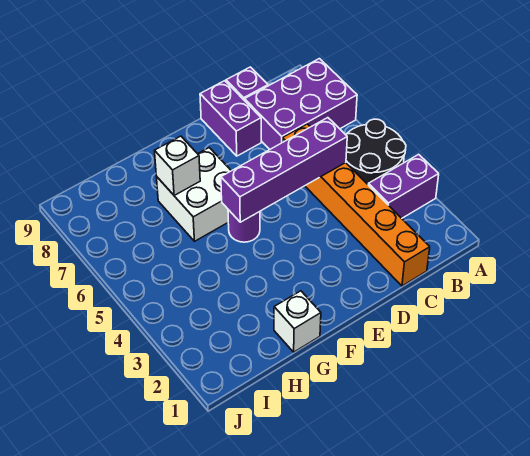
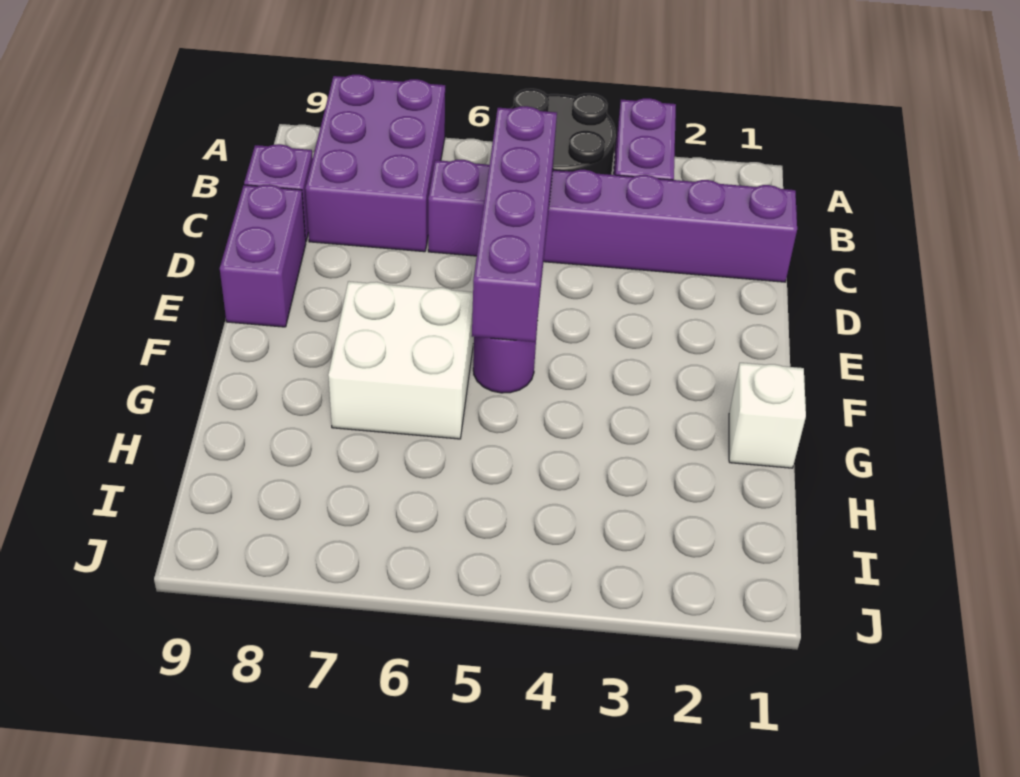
orange 1x6 brick [282,124,430,286] -> purple 1x6 brick [428,160,797,282]
purple 1x2 brick [200,81,261,156] -> purple 1x2 brick turned to [220,184,306,327]
white 1x1 brick [155,136,200,196] -> none

